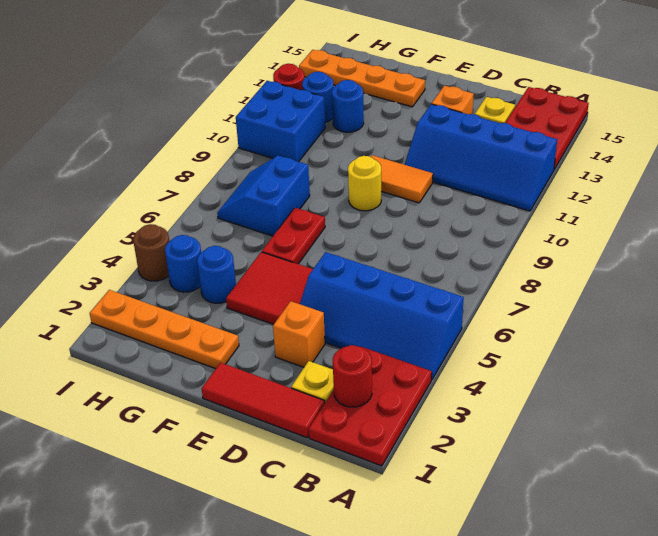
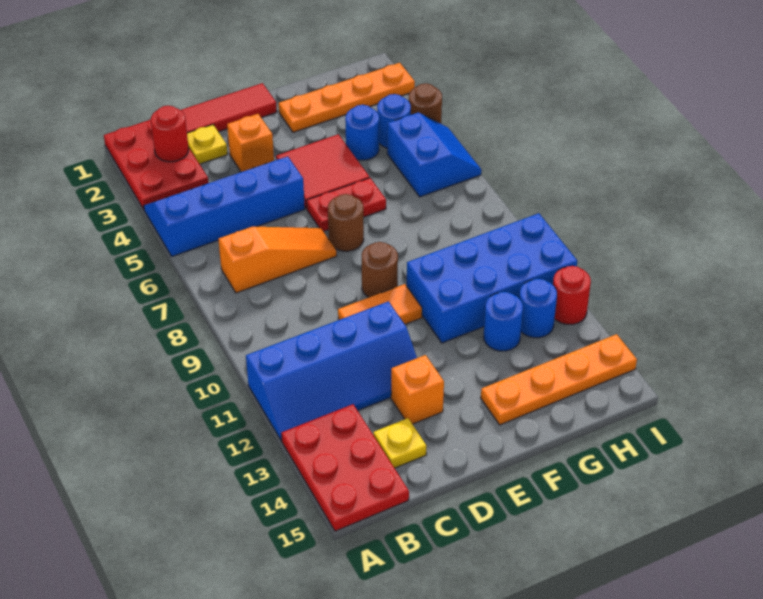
blue 2x4 slope [405,104,557,211] -> blue 2x4 slope turned to [246,301,417,441]
none -> orange 1x3 slope [218,227,337,293]
none -> brown 1x1 round brick [328,194,364,251]
yellow 1x1 round brick [348,156,381,211] -> brown 1x1 round brick [362,242,398,297]
red 1x2 plate [262,208,325,264] -> red 1x2 plate turned to [307,178,386,232]
blue 2x2 slope [217,156,310,236] -> blue 2x2 slope moved to [387,112,481,197]
blue 2x2 brick [236,81,325,162] -> blue 2x4 brick [407,213,577,343]

